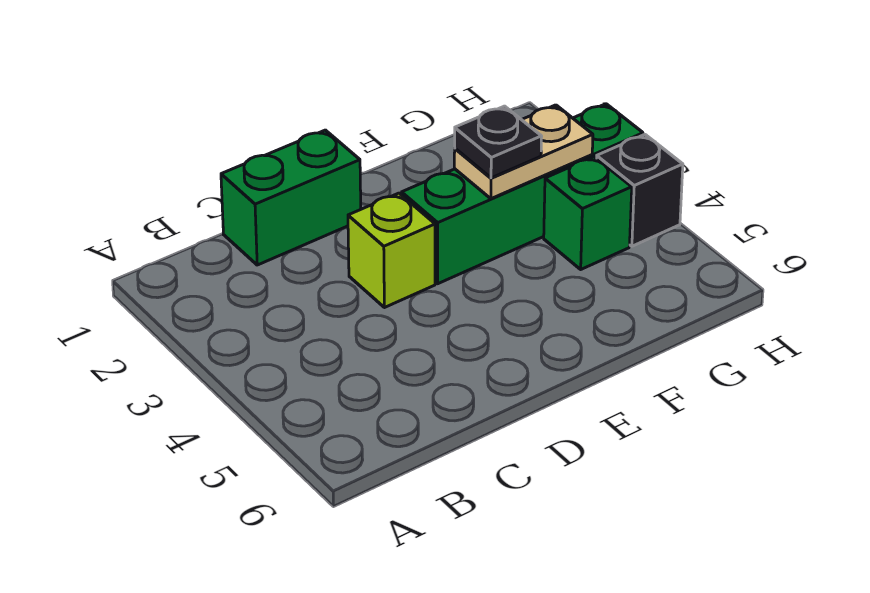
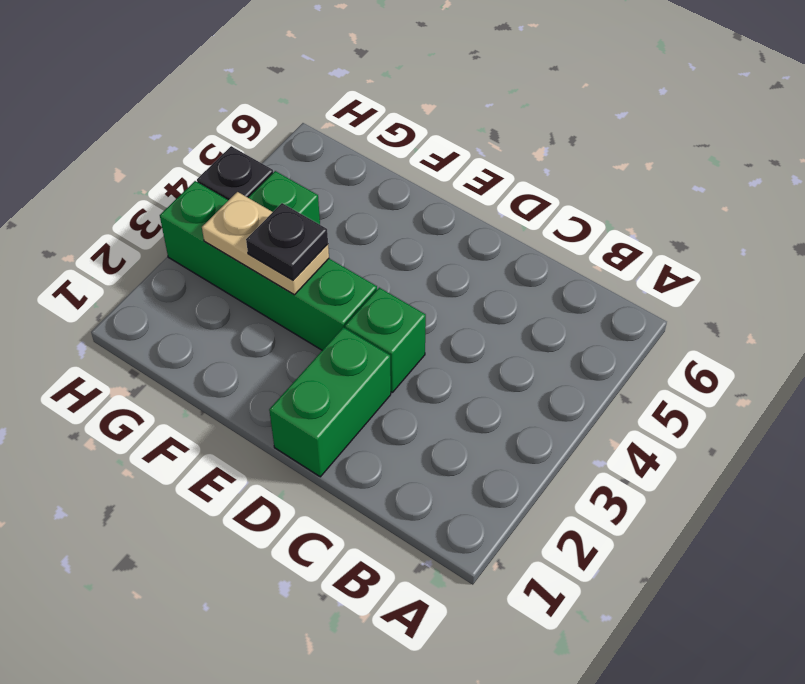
green 1x2 brick [221,130,361,265] -> green 1x2 brick turned to [269,327,391,477]
lime 1x1 brick [348,193,435,308] -> green 1x1 brick [345,288,426,392]

